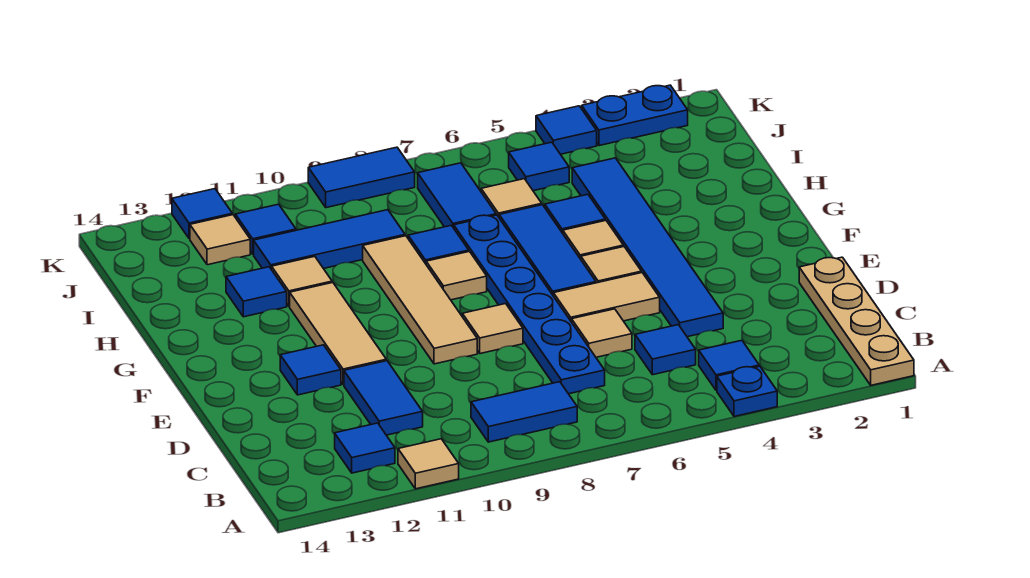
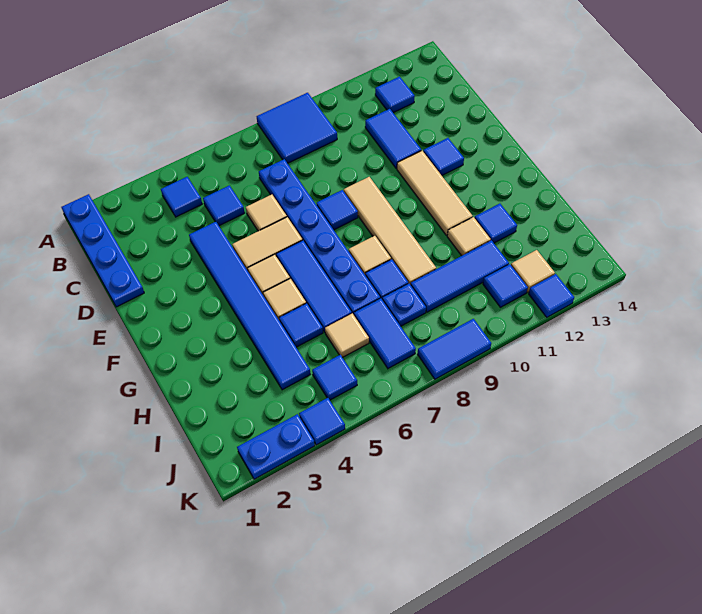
tan 1x4 plate [799,257,914,385] -> blue 1x4 plate [61,194,144,307]
blue 1x1 plate [717,366,777,416] -> blue 1x1 plate moved to [382,284,426,326]
tan 1x1 tile [398,439,459,489] -> none
blue 1x2 tile [471,382,577,442] -> blue 2x2 tile [257,93,337,163]
tan 1x1 tile [462,304,523,354] -> blue 1x1 tile [317,190,358,230]

